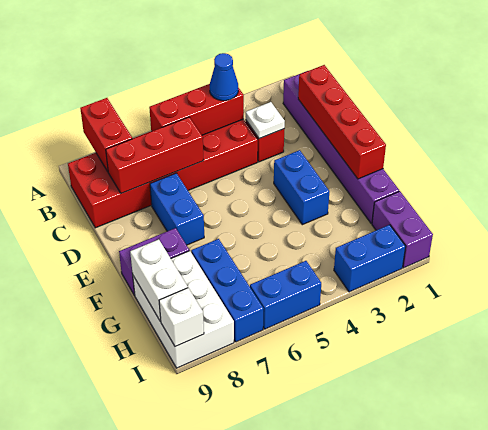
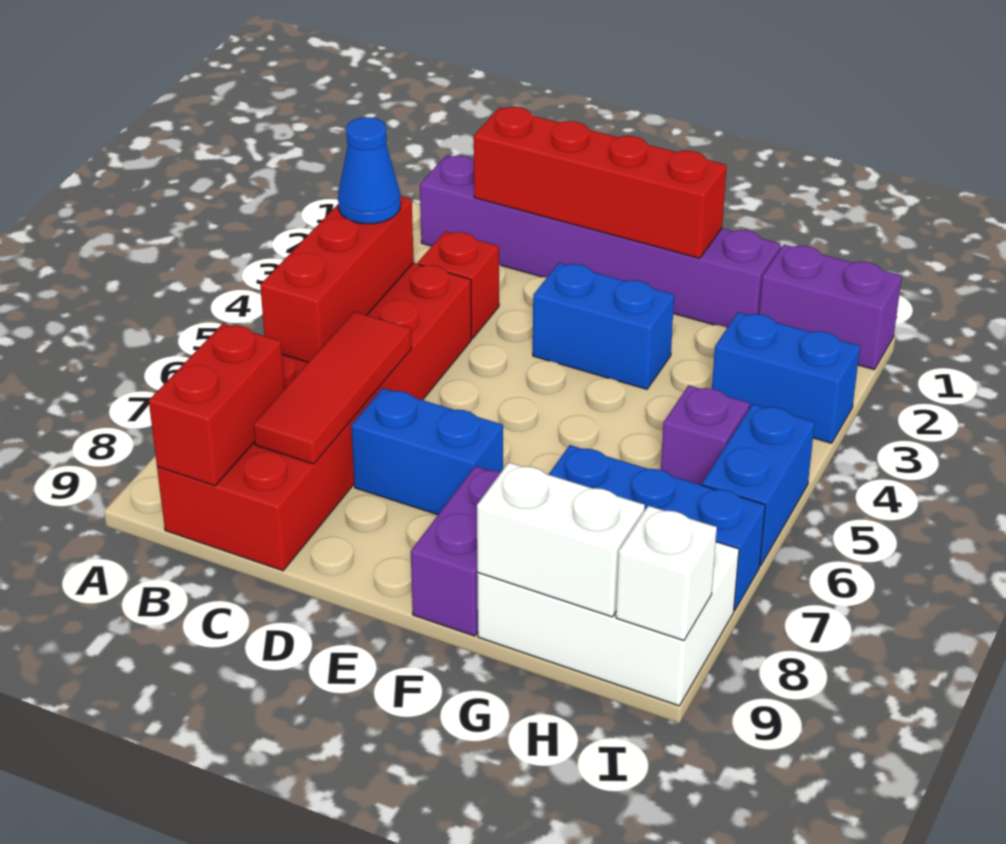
red 1x2 brick [80,98,132,171] -> red 1x2 brick turned to [149,323,284,486]
white 1x1 plate [246,102,285,139] -> none
red 1x3 brick [106,117,203,193] -> red 1x3 tile [253,312,411,464]
none -> purple 1x1 brick [661,385,749,485]
blue 1x2 brick [334,225,406,292] -> blue 1x2 brick turned to [712,312,860,443]

